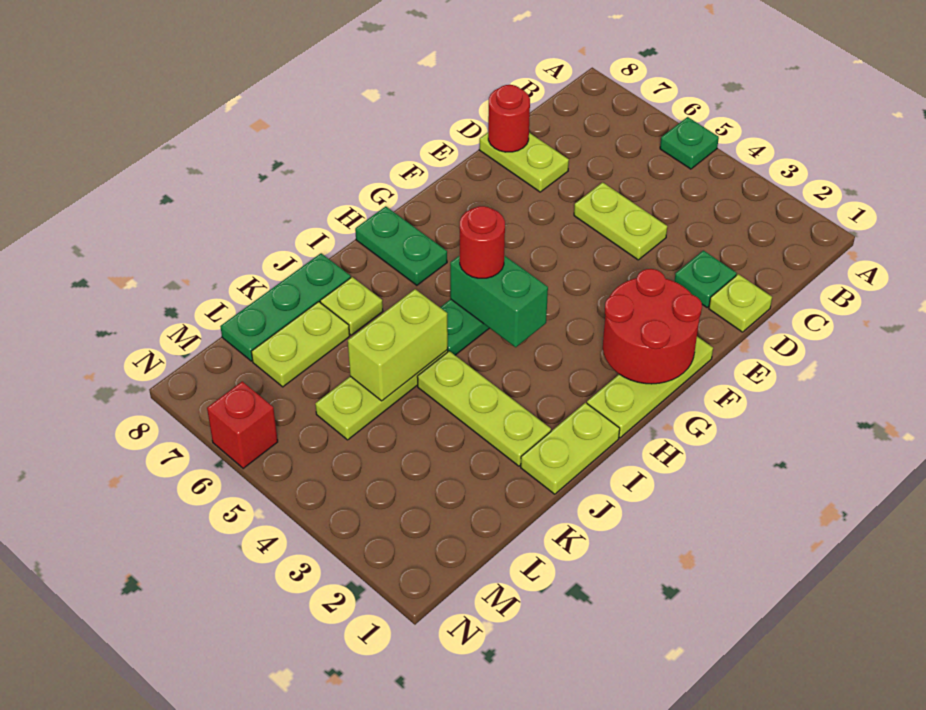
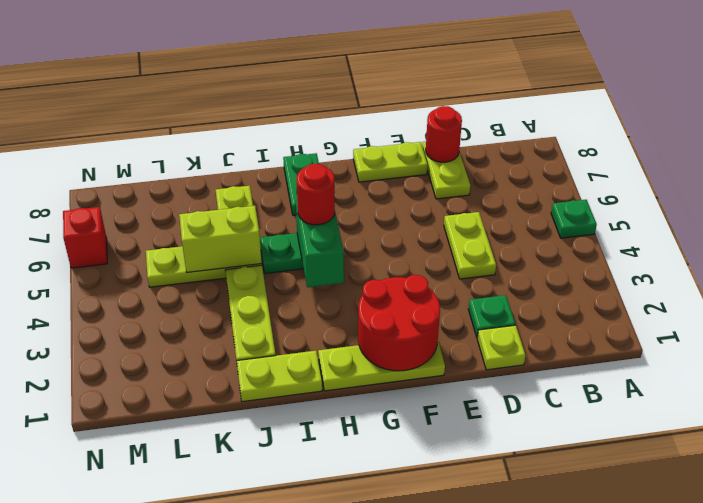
green 1x3 plate [220,253,351,361] -> none
lime 1x2 plate [251,302,350,387] -> lime 1x2 plate moved to [353,142,428,182]

